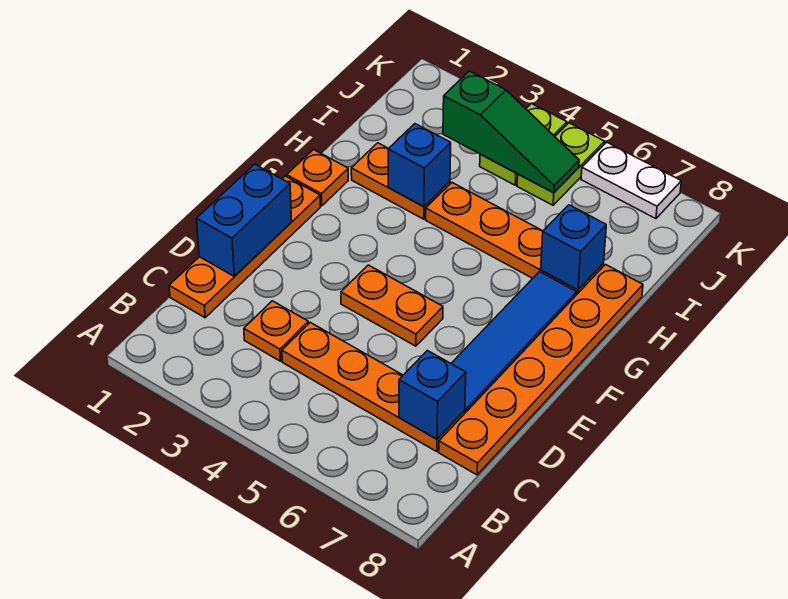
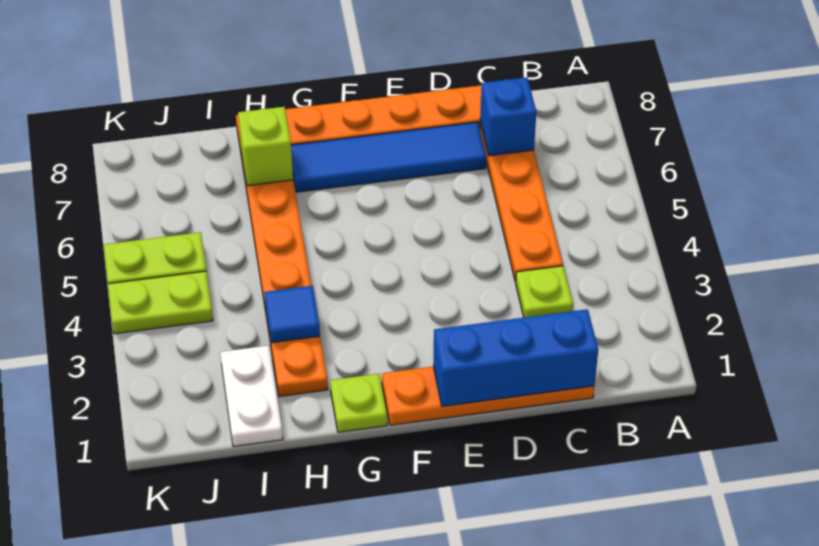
orange 1x1 plate [244,301,308,361] -> lime 1x1 plate [516,266,573,318]
blue 1x2 brick [197,164,292,277] -> blue 1x3 brick [433,309,598,407]
orange 1x2 plate [341,265,443,346] -> none
orange 1x1 plate [287,150,348,206] -> lime 1x1 plate [330,374,387,432]
blue 1x1 brick [388,124,451,206] -> blue 1x1 tile [264,286,320,343]
blue 1x1 brick [541,205,606,290] -> lime 1x1 brick [238,107,293,186]
green 1x3 slope [443,71,579,193] -> none
white 1x2 plate [581,142,681,219] -> white 1x2 plate moved to [220,346,283,446]

